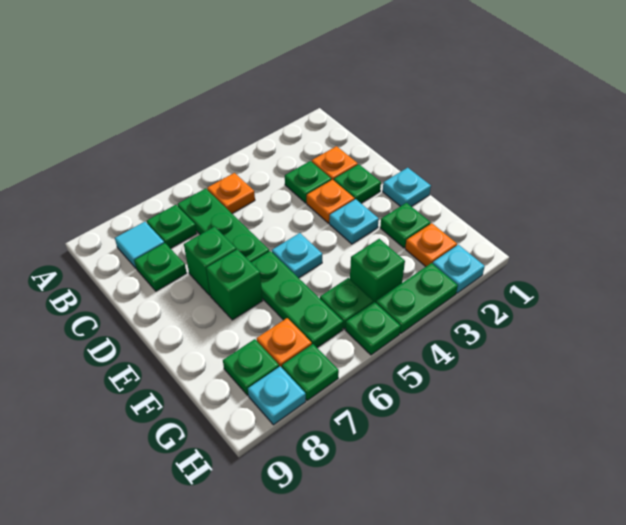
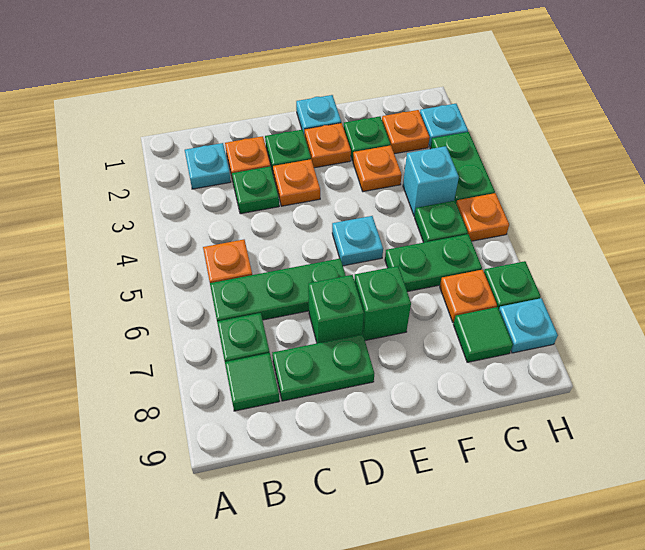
cyan 1x1 tile [115,222,164,268] -> green 1x1 tile [225,353,280,411]
green 1x1 plate [134,243,186,291] -> green 1x2 plate [272,334,374,401]
none -> orange 1x1 plate [305,123,351,168]
cyan 1x1 plate [329,199,379,244] -> cyan 1x1 plate moved to [185,143,231,189]
green 1x3 plate [251,251,343,347] -> green 1x2 plate [385,234,482,292]
none -> orange 1x1 plate [353,145,402,192]
green 1x1 brick [350,239,405,303] -> cyan 1x1 brick [403,146,459,216]
green 1x1 plate [223,339,279,395] -> green 1x1 tile [453,307,513,362]
green 1x1 plate [345,302,401,355] -> orange 1x1 plate [456,193,509,241]

